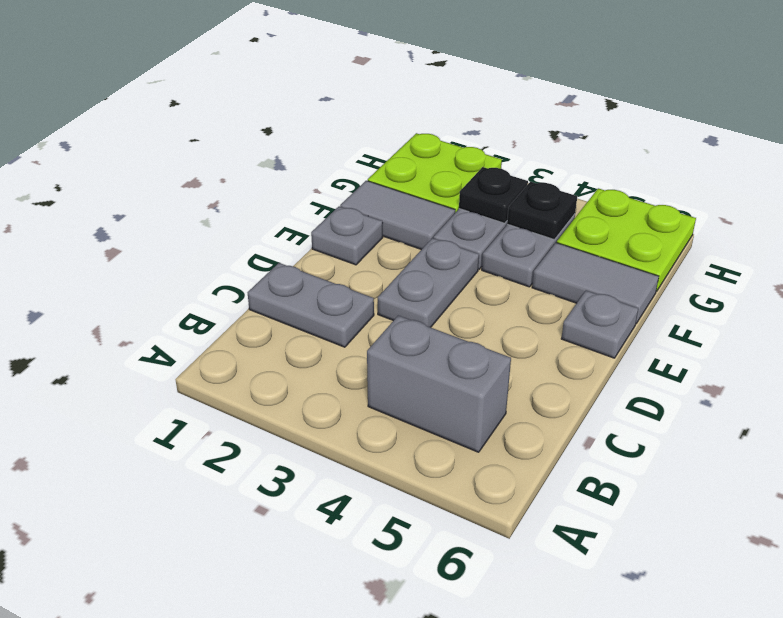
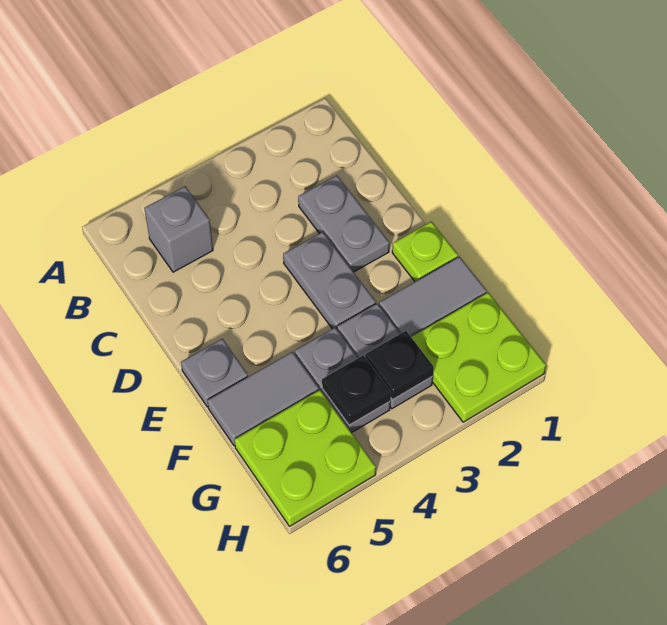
grey 1x2 brick [367,316,511,452] -> grey 1x1 brick [145,186,213,272]
grey 1x2 plate [248,263,374,347] -> grey 1x2 plate turned to [298,175,389,272]
grey 1x1 plate [311,206,383,265] -> lime 1x1 plate [392,221,458,281]

